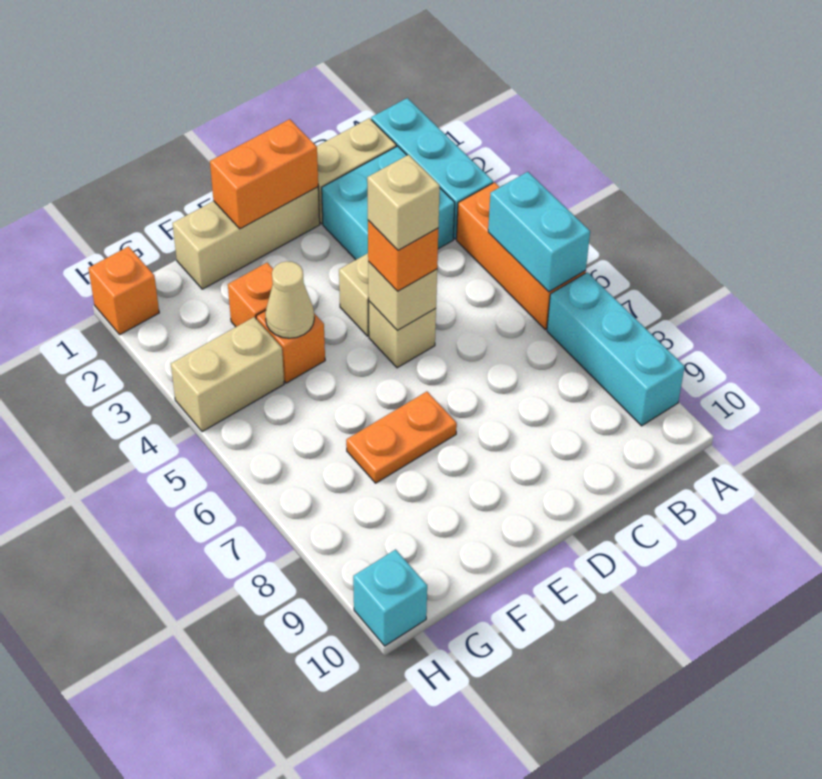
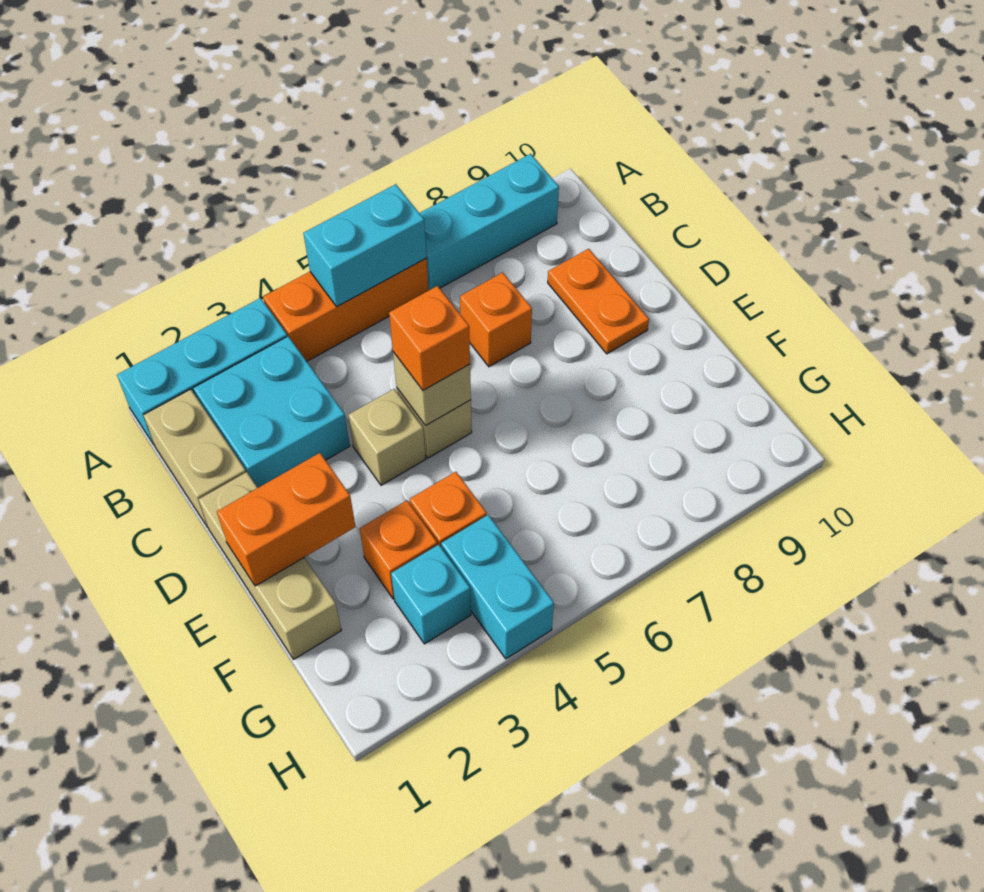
orange 1x2 brick [210,119,318,229] -> orange 1x2 brick turned to [217,453,356,586]
tan 1x1 brick [367,155,440,250] -> none
orange 1x2 plate [346,392,457,483] -> orange 1x2 plate moved to [548,249,649,354]
tan 1x1 cone [265,261,314,338] -> none
tan 1x2 brick [171,317,284,432] -> cyan 1x2 brick [441,515,554,659]
orange 1x1 brick [88,246,159,334] -> orange 1x1 brick moved to [460,272,532,367]
cyan 1x1 brick [353,549,427,646] -> cyan 1x1 brick moved to [391,544,471,644]

